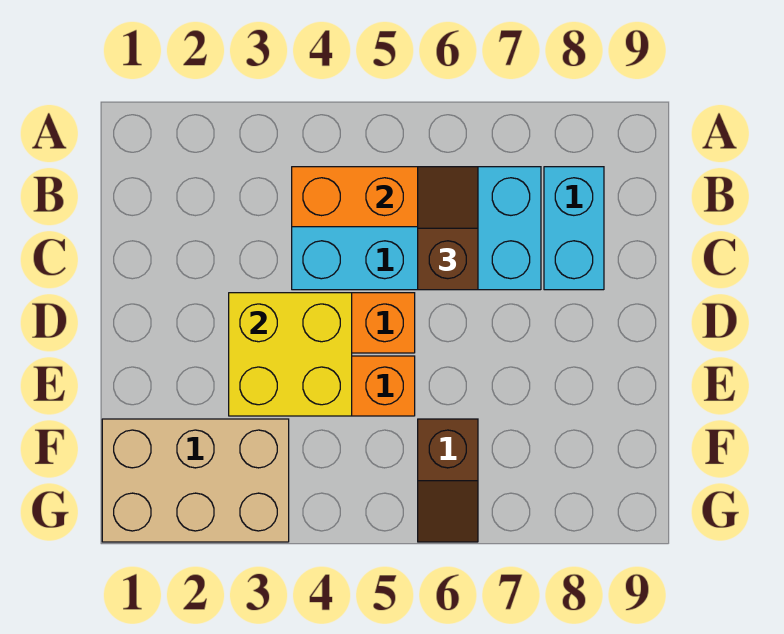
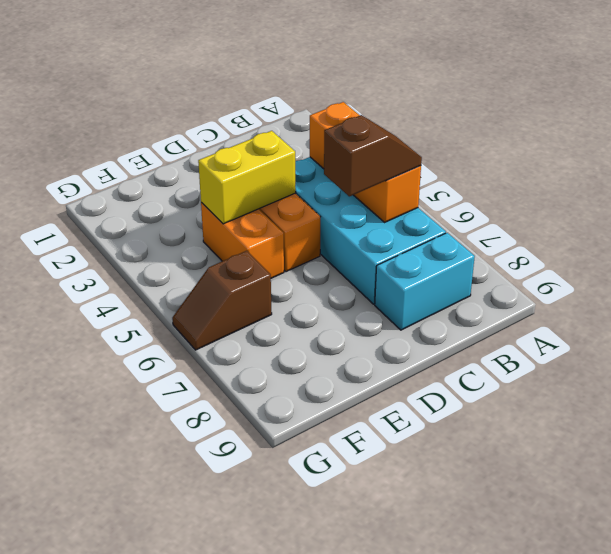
yellow 2x2 brick [229,293,352,416] -> yellow 1x2 brick [198,131,296,224]
tan 2x3 brick [102,419,289,542] -> none

